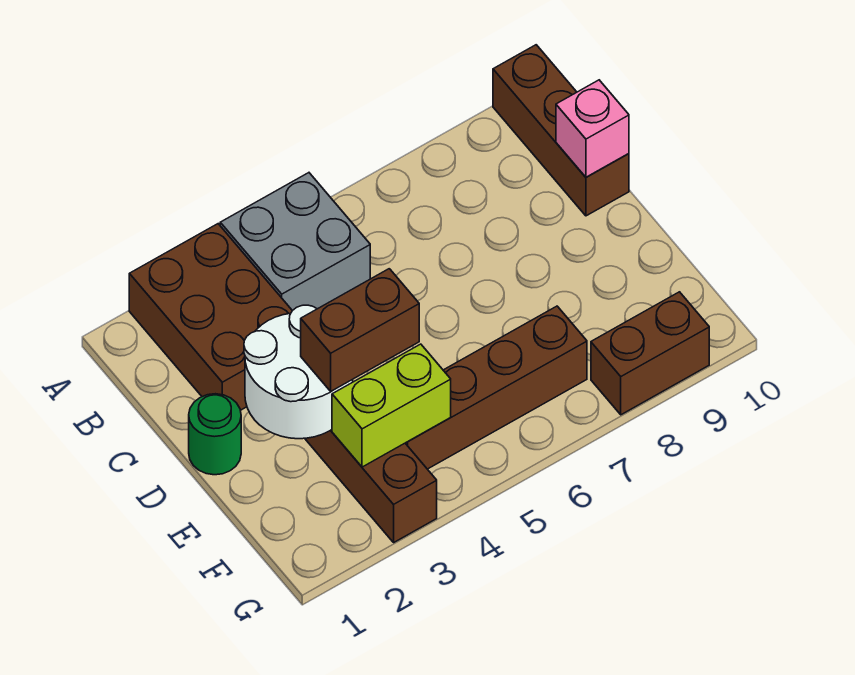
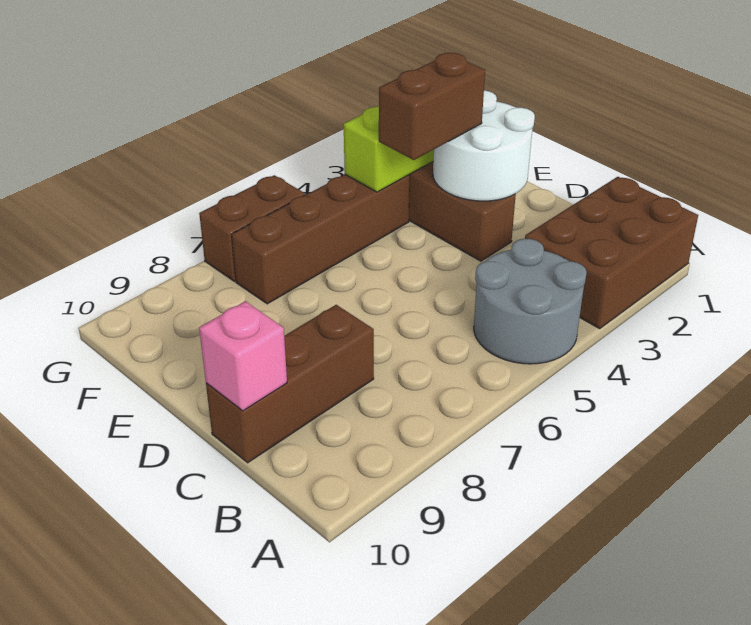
brown 2x3 brick [129,224,292,410] -> brown 2x3 brick turned to [525,177,698,329]
grey 2x2 brick [220,173,370,311] -> grey 2x2 round brick [474,239,587,364]
brown 1x3 brick [493,45,629,216] -> brown 1x3 brick turned to [206,305,374,463]
green 1x1 round brick [189,394,241,475] -> none
brown 1x2 brick [591,292,709,415] -> brown 1x2 brick moved to [199,175,305,281]

